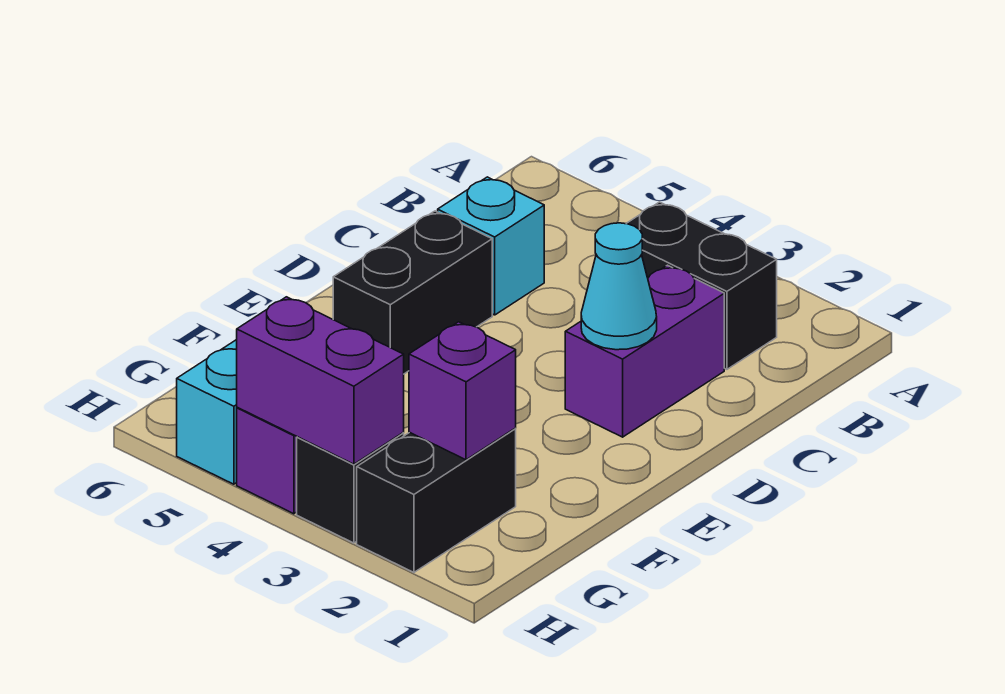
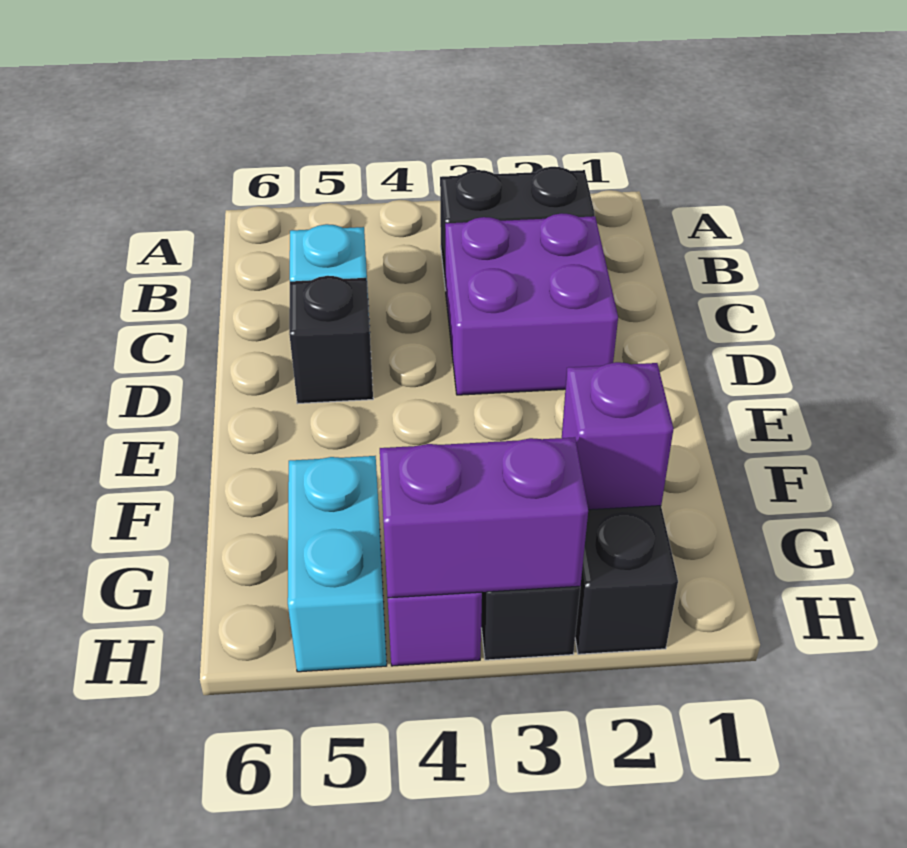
purple 1x2 brick [565,265,724,437] -> purple 2x2 brick [445,213,618,395]
cyan 1x1 cone [581,223,657,350] -> none
black 1x2 brick [333,211,492,374] -> black 1x1 brick [289,276,373,404]

